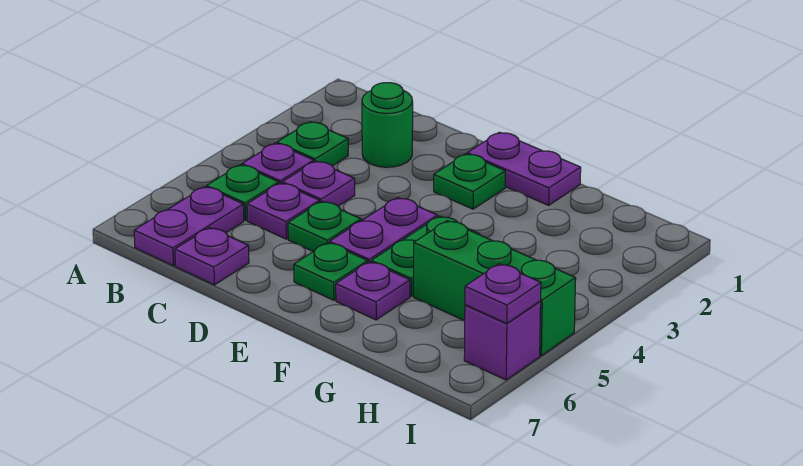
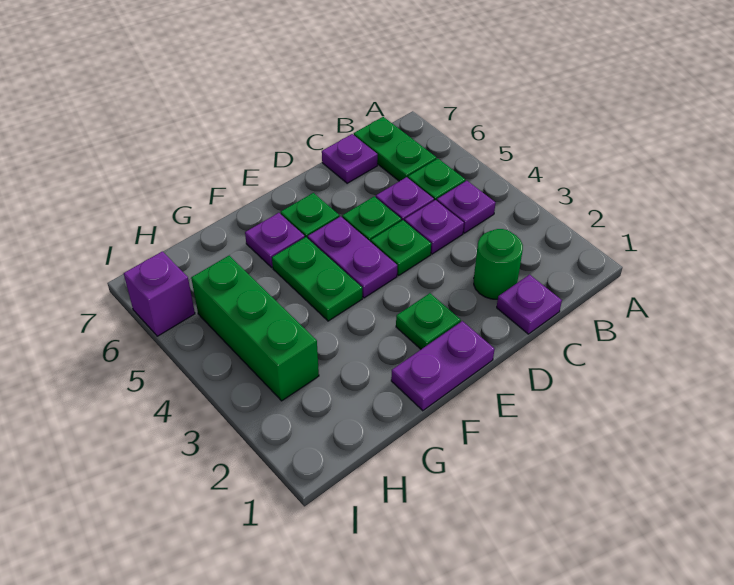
green 1x1 plate [277,122,348,166] -> green 1x1 plate moved to [371,220,431,275]
purple 1x2 plate [134,187,244,266] -> green 1x2 plate [354,117,436,181]
green 1x3 brick [414,221,576,355] -> green 1x3 brick turned to [191,256,319,401]
purple 1x1 plate [465,264,541,324] -> purple 1x1 plate moved to [497,275,562,334]

